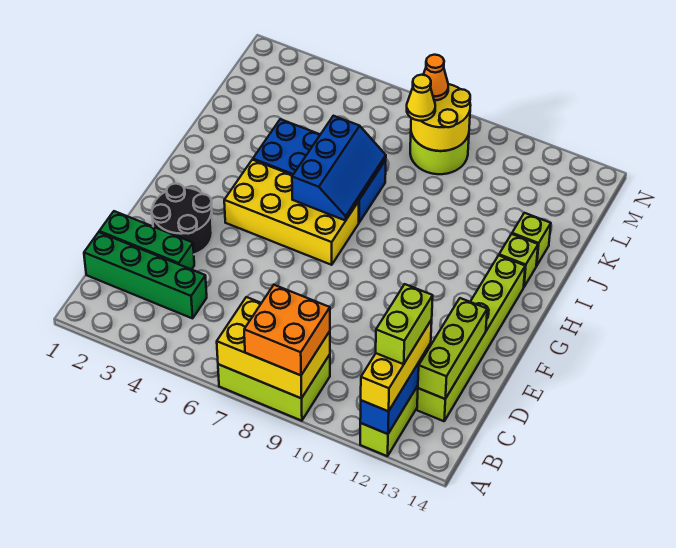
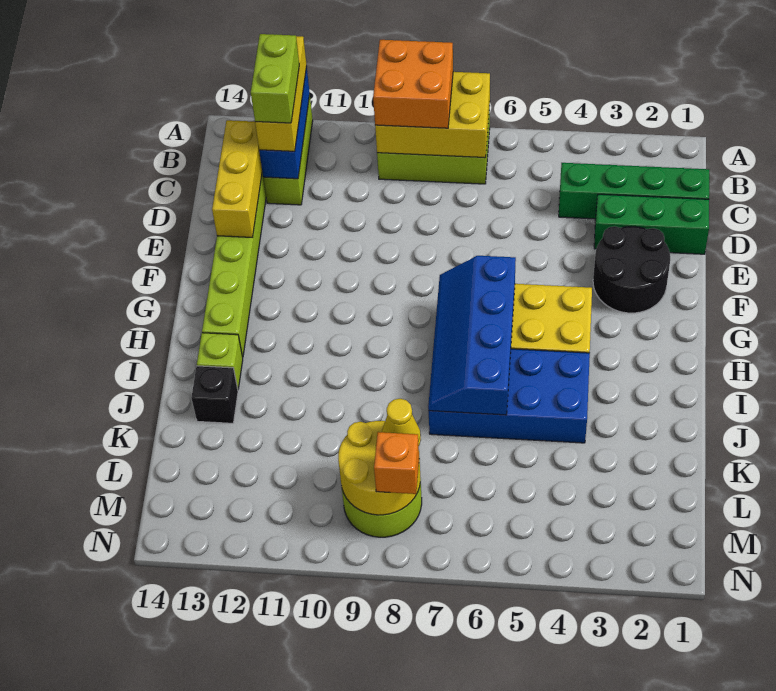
lime 1x3 brick [418,298,487,399] -> yellow 1x3 brick [212,120,262,237]
blue 2x3 slope [292,116,386,221] -> blue 2x4 slope [428,256,516,415]
lime 1x1 brick [512,213,551,266] -> black 1x1 brick [191,366,238,423]
orange 1x1 cone [423,55,448,100] -> orange 1x1 brick [374,432,419,494]

